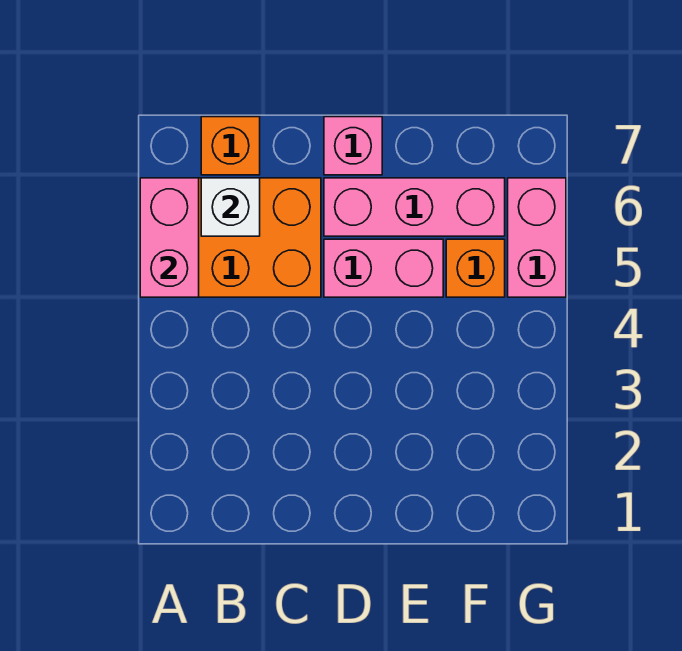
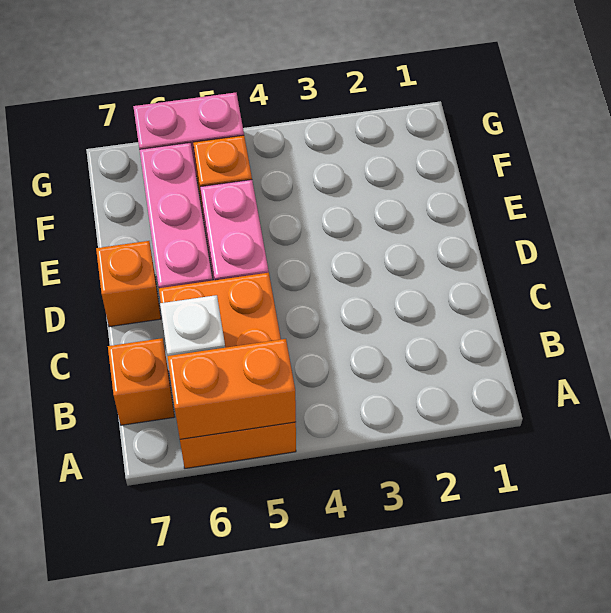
pink 1x2 brick [140,178,199,297] -> orange 1x2 brick [167,339,296,439]
pink 1x1 brick [324,117,382,175] -> orange 1x1 brick [96,241,161,327]

